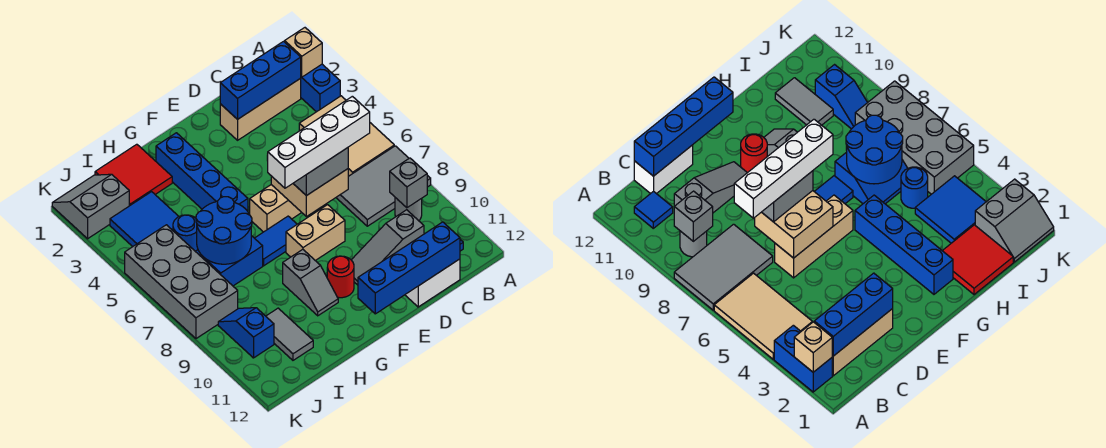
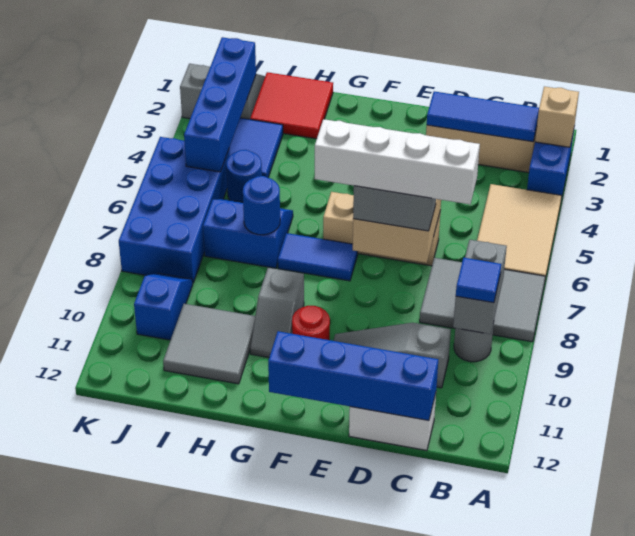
blue 1x3 brick [220,41,301,119] -> blue 1x3 tile [427,91,539,142]
grey 1x1 brick [390,158,427,208] -> grey 1x2 brick [453,240,507,334]
blue 1x1 tile [634,191,673,228] -> blue 1x1 tile moved to [456,258,501,303]
tan 1x2 brick [286,205,345,261] -> none
blue 1x4 brick [156,133,248,211] -> blue 1x4 brick moved to [184,37,256,172]
blue 2x2 round brick [196,197,252,264] -> blue 1x1 round brick [243,176,280,235]
grey 1x2 tile [266,308,313,360] -> grey 2x2 tile [163,304,255,384]
grey 2x4 brick [125,225,238,339] -> blue 2x4 brick [119,137,230,282]

